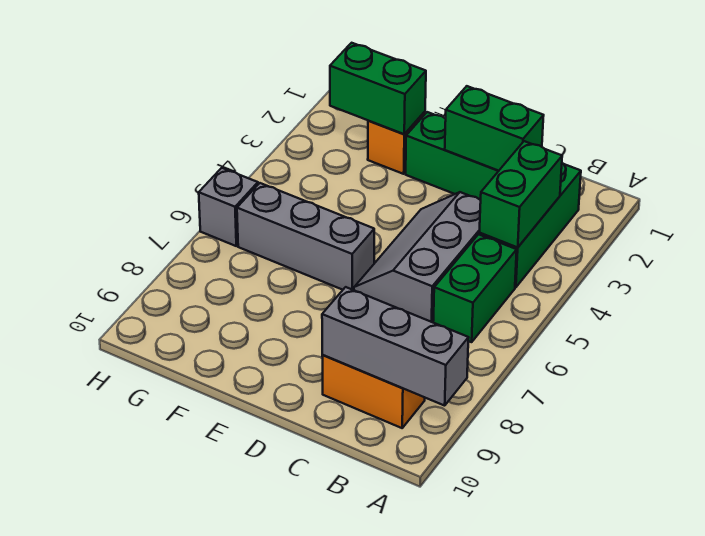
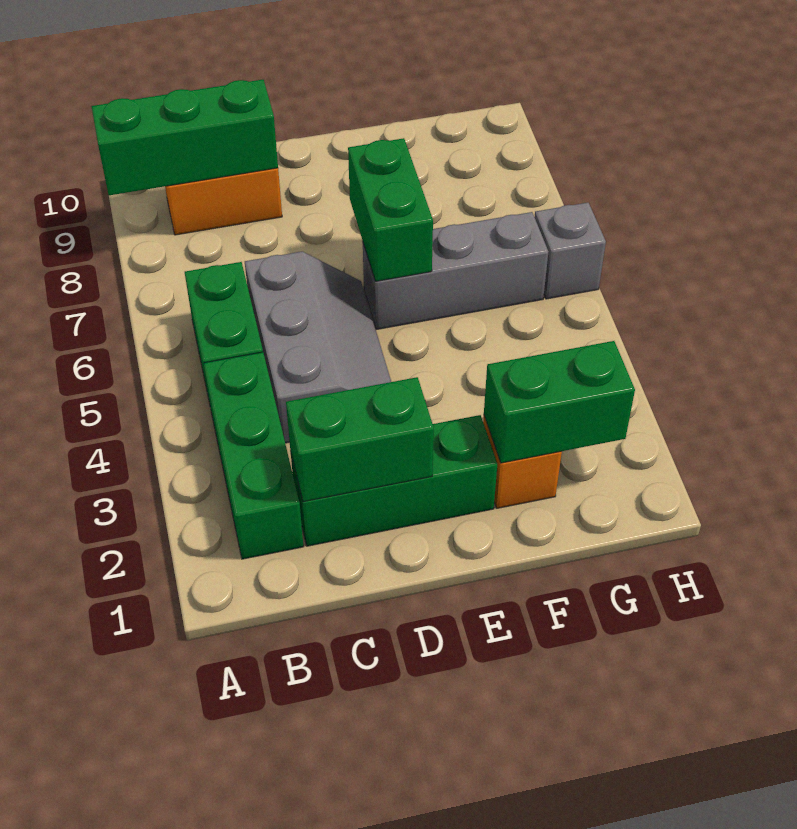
grey 1x3 brick [322,287,469,406] -> green 1x3 brick [91,80,278,195]
green 1x2 brick [479,141,562,248] -> green 1x2 brick moved to [348,138,433,281]

